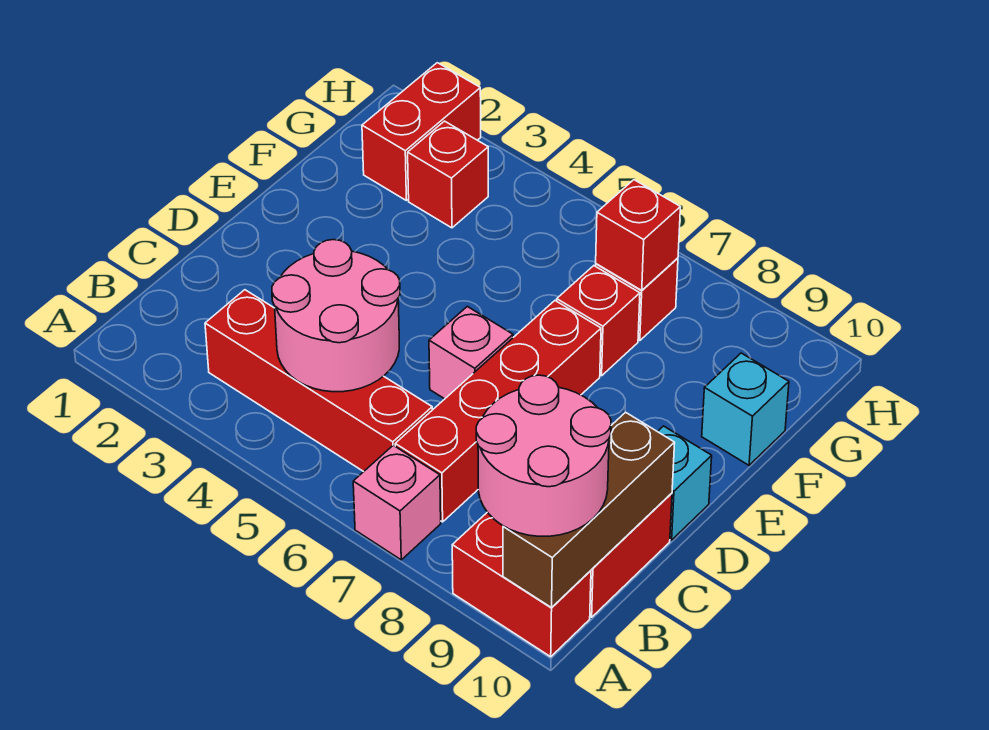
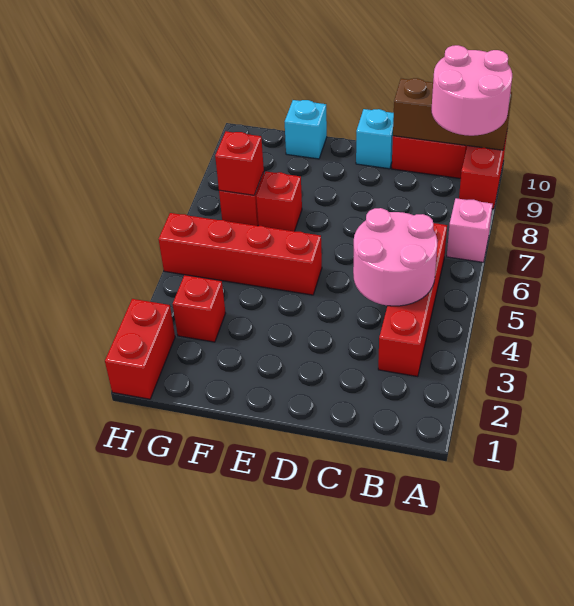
red 1x4 brick [395,301,601,522] -> red 1x4 brick moved to [159,213,322,295]
pink 1x1 brick [429,307,513,399] -> none
red 1x2 brick [362,63,481,200] -> red 1x2 brick turned to [105,299,175,399]

